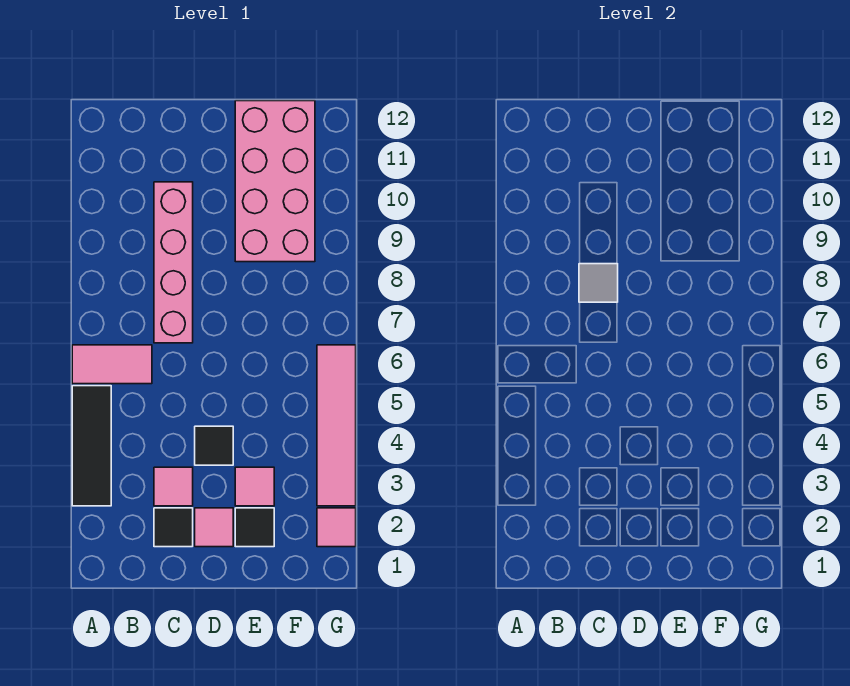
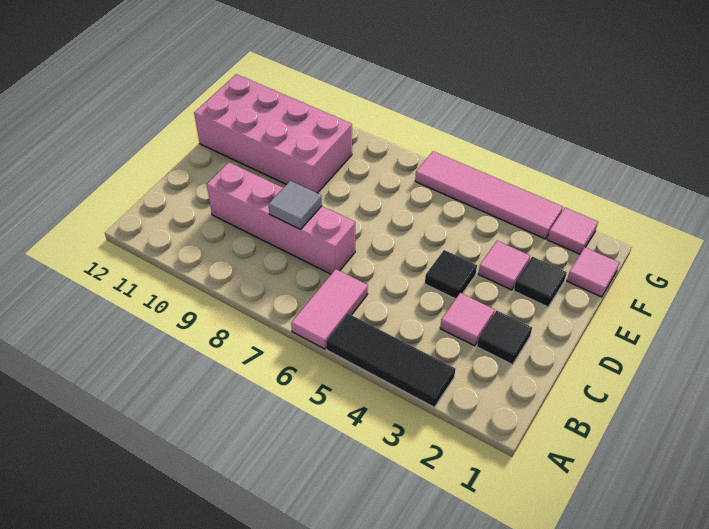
pink 1x1 tile [195,508,233,547] -> pink 1x1 tile moved to [567,247,619,297]

